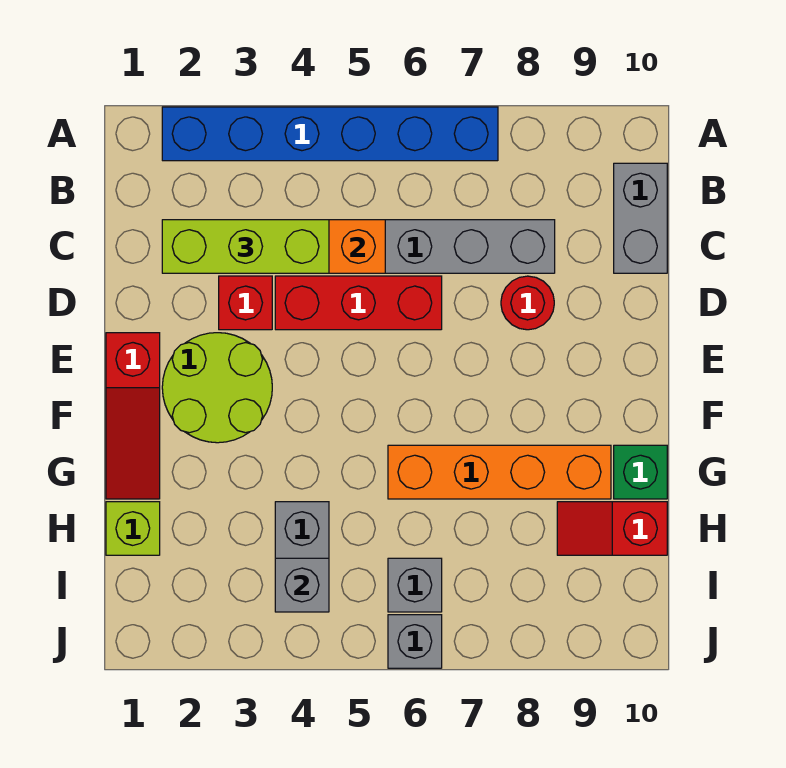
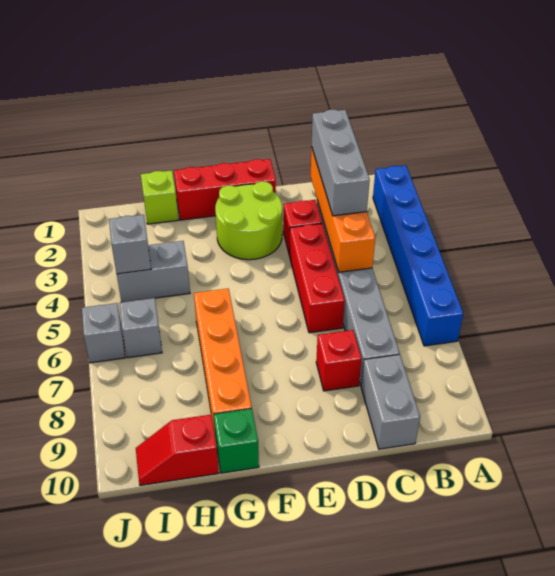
grey 1x2 brick [614,163,667,273] -> grey 1x2 brick turned to [361,355,420,449]
lime 1x3 brick [162,220,329,273] -> grey 1x3 brick [312,110,370,216]
red 1x1 round brick [501,276,554,330] -> red 1x1 brick [316,330,362,391]
red 1x3 slope [106,333,160,499] -> red 1x3 brick [174,159,276,220]
red 1x2 slope [557,502,667,555] -> red 1x2 slope turned to [136,415,219,485]

